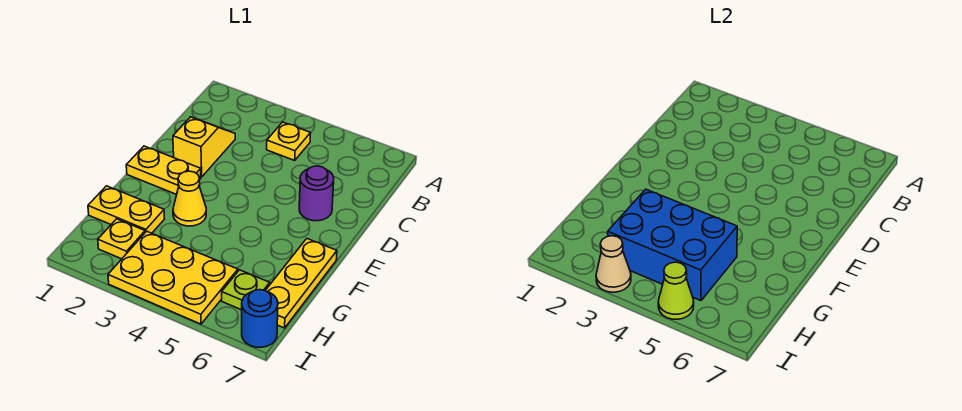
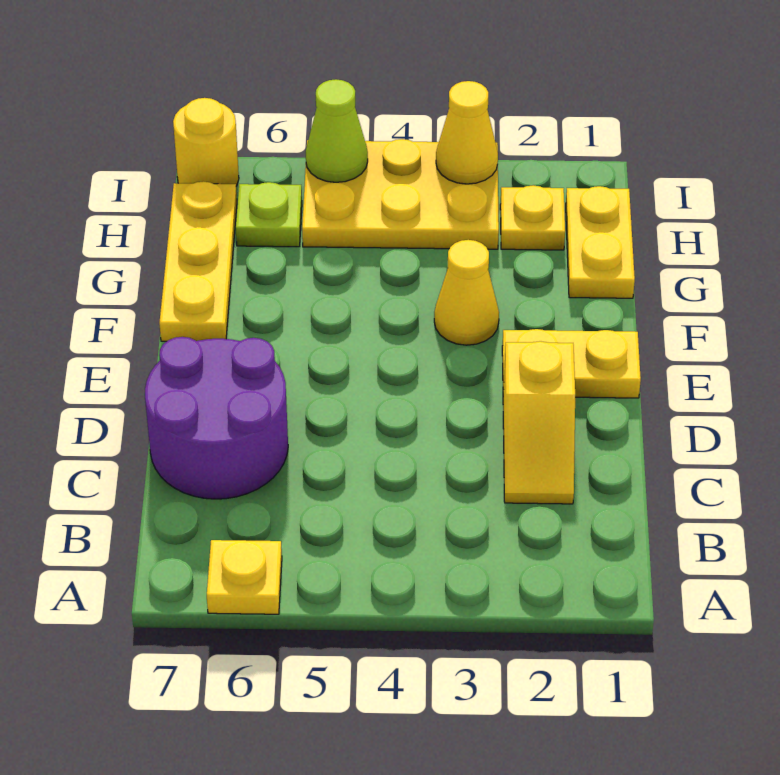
yellow 1x1 plate [267,122,311,160] -> yellow 1x1 plate moved to [207,540,282,614]
purple 1x1 round brick [299,166,334,221] -> purple 2x2 round brick [145,337,288,499]
yellow 1x2 plate [88,186,164,233] -> yellow 1x2 plate turned to [566,186,635,298]
blue 2x3 brick [608,189,737,301] -> none
tan 1x1 cone [596,236,631,292] -> yellow 1x1 cone [436,81,498,184]
blue 1x1 round brick [242,290,278,347] -> yellow 1x1 round brick [173,98,239,186]

